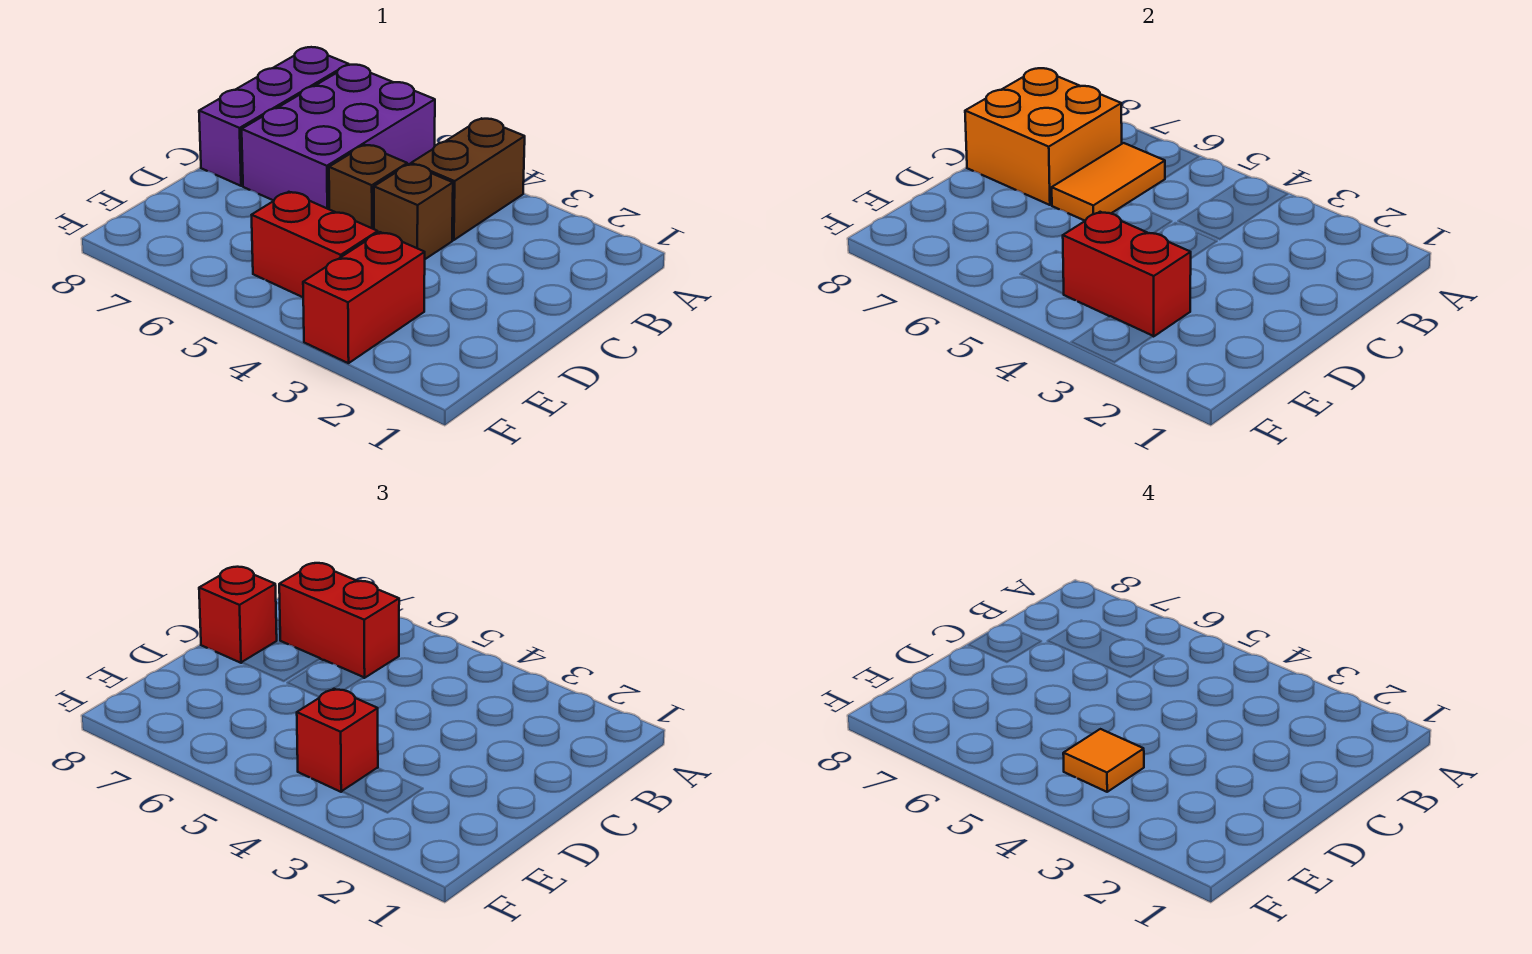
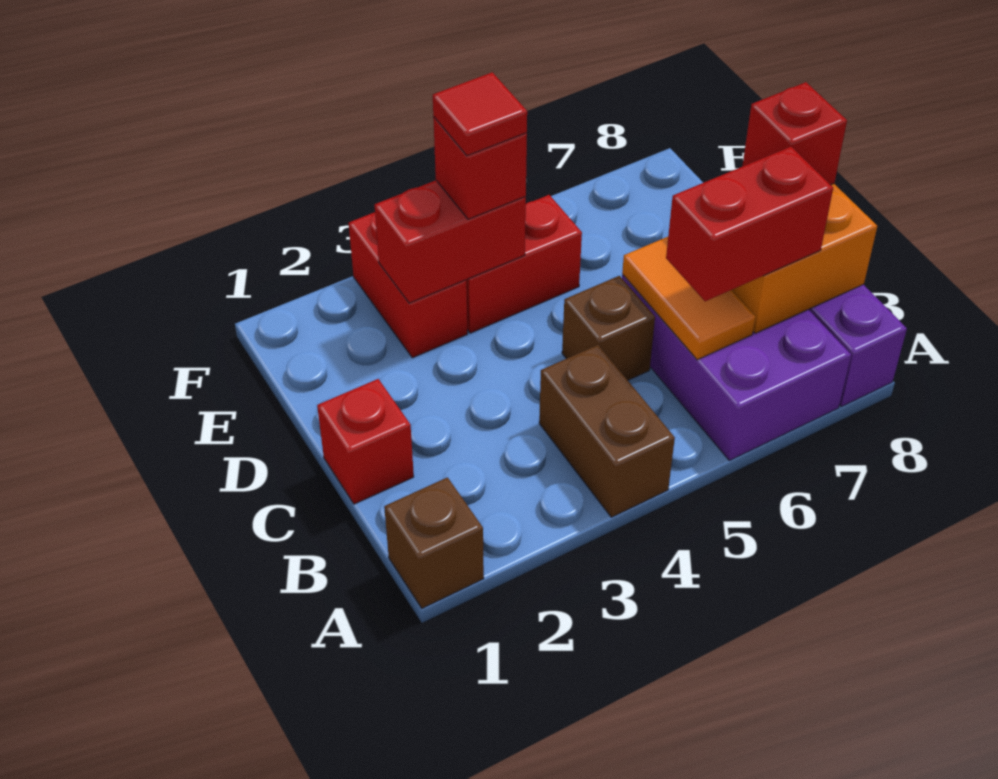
none -> red 1x1 brick [317,379,414,504]
brown 1x1 brick [374,164,453,259] -> brown 1x1 brick moved to [384,477,484,608]
orange 1x1 tile [1063,729,1144,792] -> red 1x1 tile [433,72,527,156]

